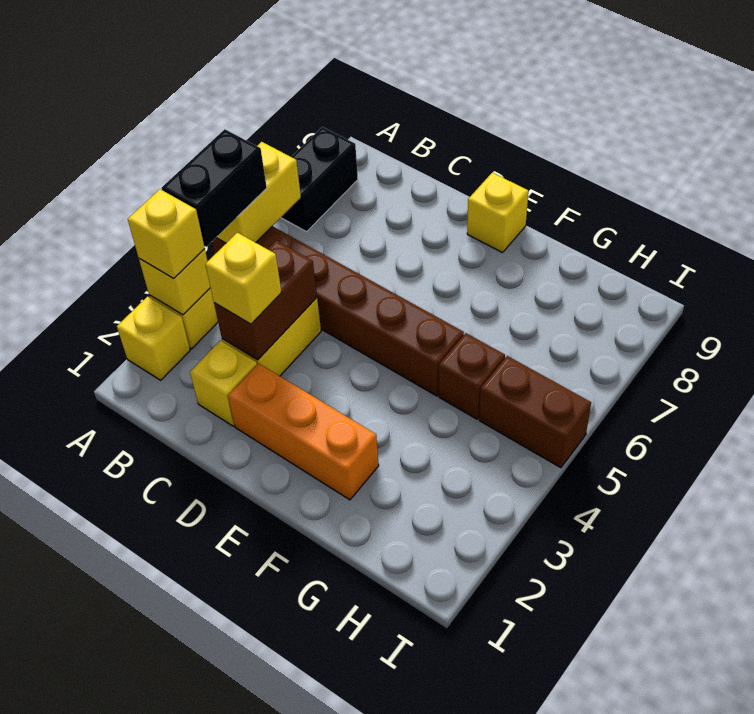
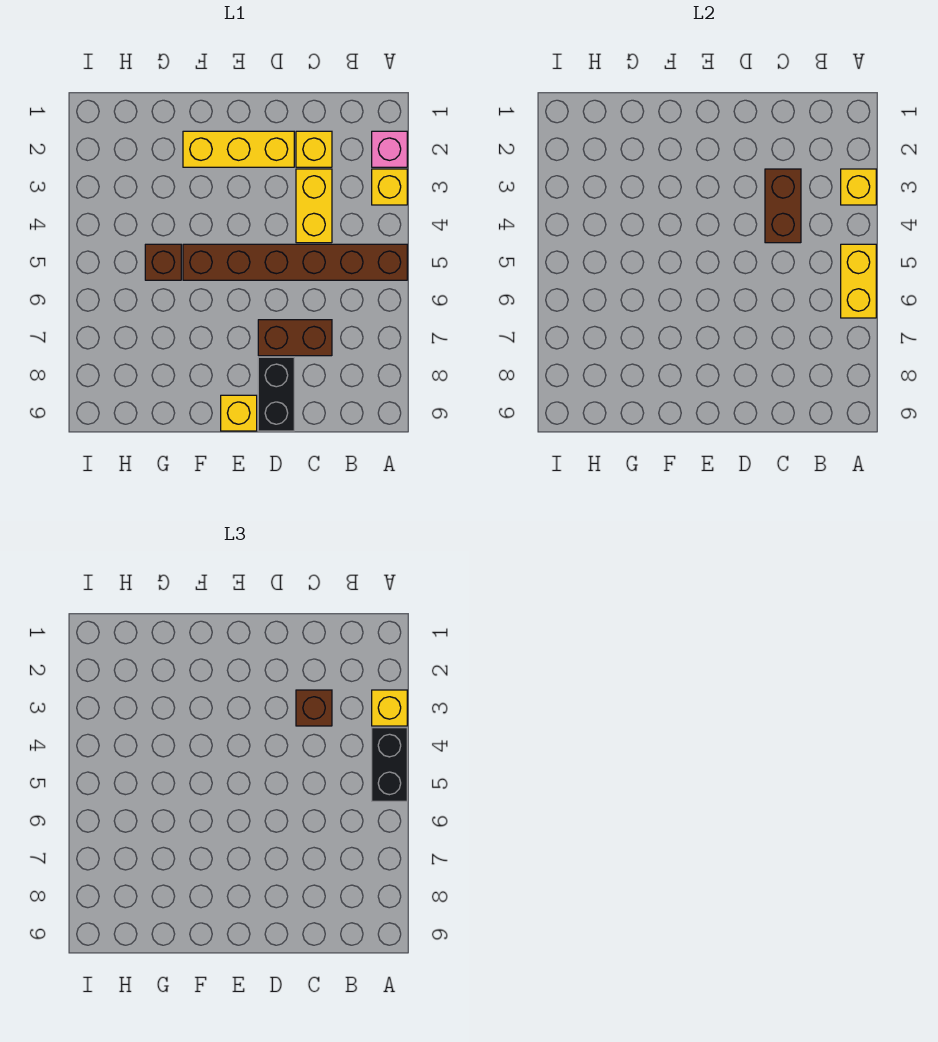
yellow 1x1 brick [117,297,190,380] -> pink 1x1 brick [372,131,407,167]
black 1x2 brick [281,127,358,232] -> black 1x2 brick moved to [258,357,294,431]
yellow 1x1 brick [205,233,282,324] -> brown 1x1 brick [296,690,332,726]
orange 1x3 brick [228,363,379,500] -> yellow 1x3 brick [183,131,294,167]
brown 1x2 brick [479,356,591,468] -> brown 1x2 brick moved to [258,320,332,356]

